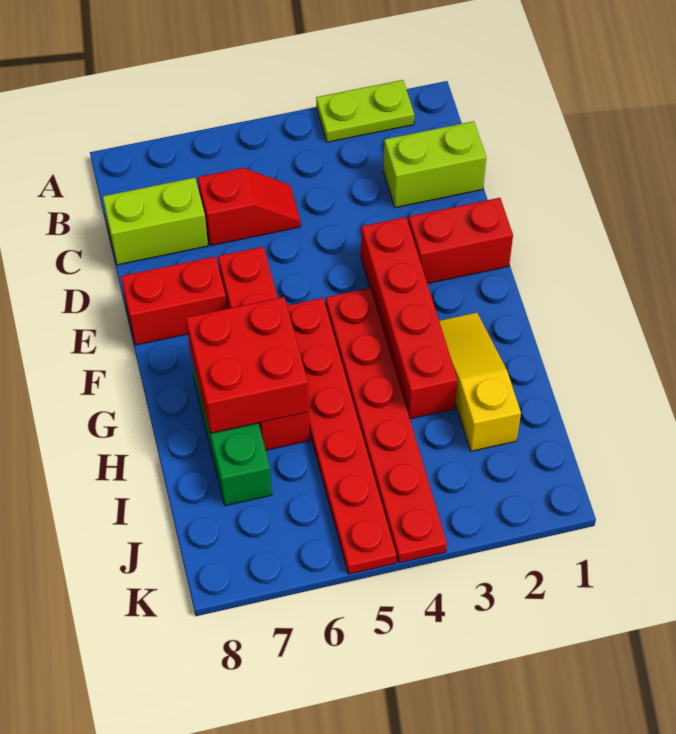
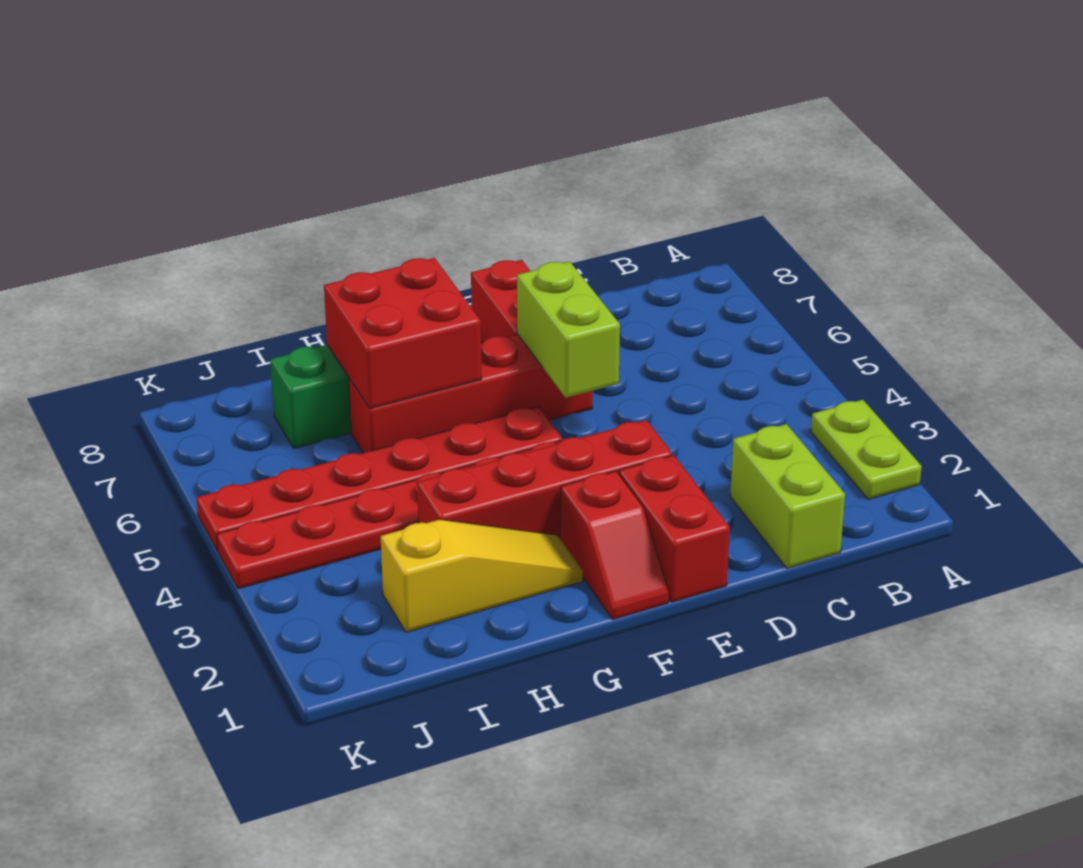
red 1x2 slope [198,168,301,245] -> red 1x2 slope moved to [560,471,669,619]
lime 1x2 brick [103,178,208,265] -> lime 1x2 brick moved to [517,262,620,398]

